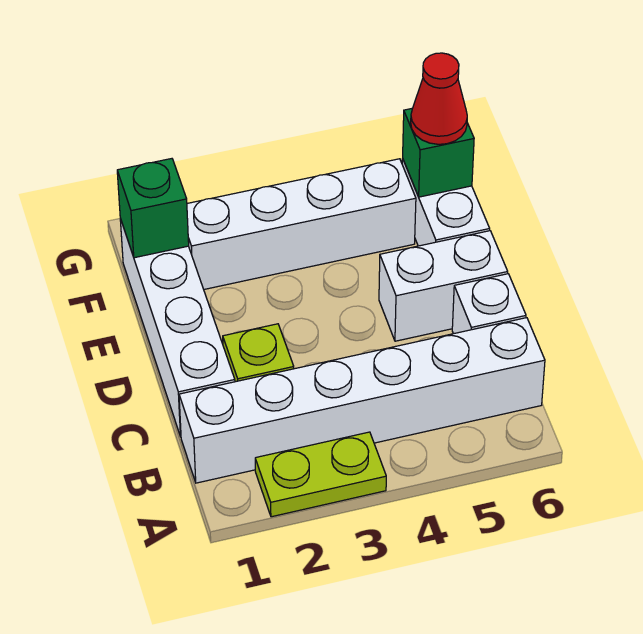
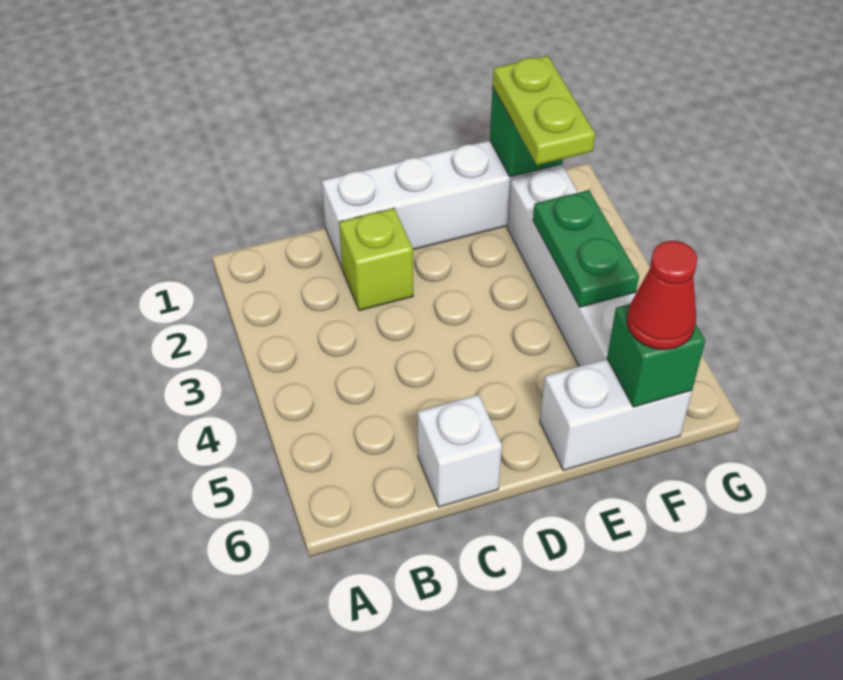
lime 1x2 plate [255,432,386,517] -> lime 1x2 plate moved to [493,56,595,165]
white 1x6 brick [179,318,545,483] -> none
white 1x2 brick [379,231,508,341] -> none
none -> green 1x2 plate [533,190,639,307]

